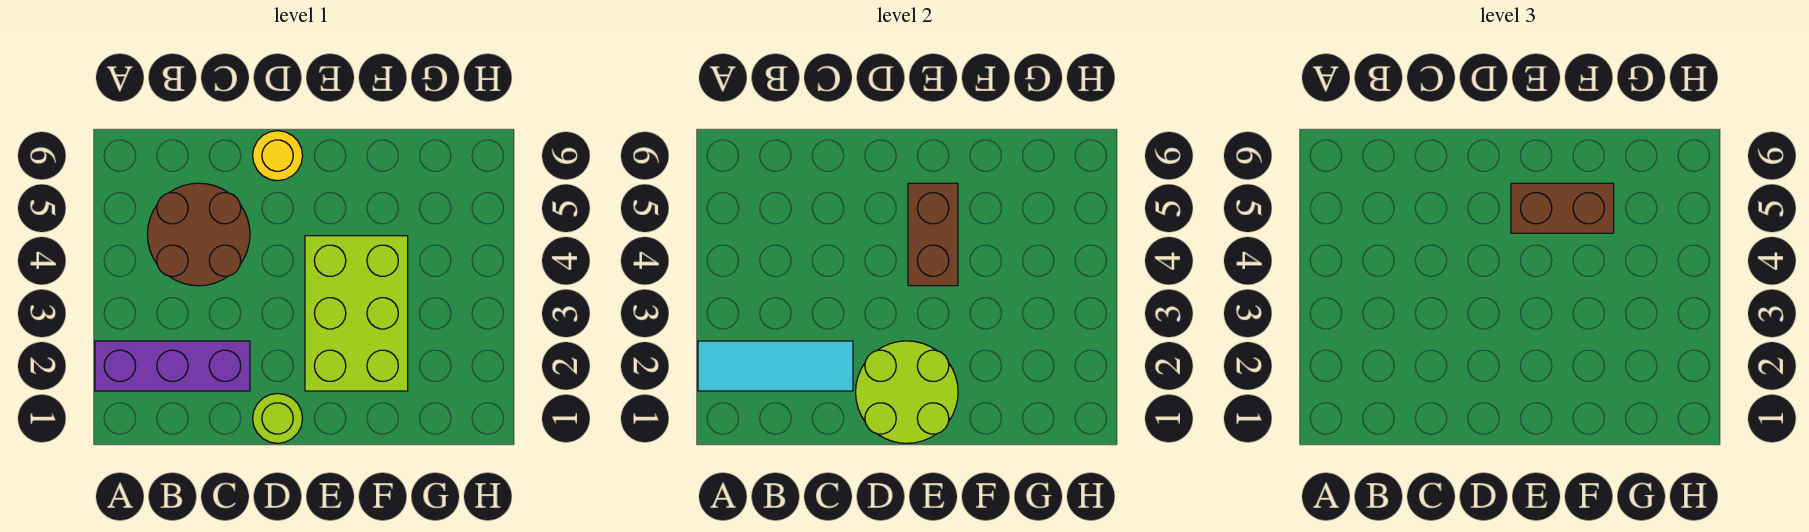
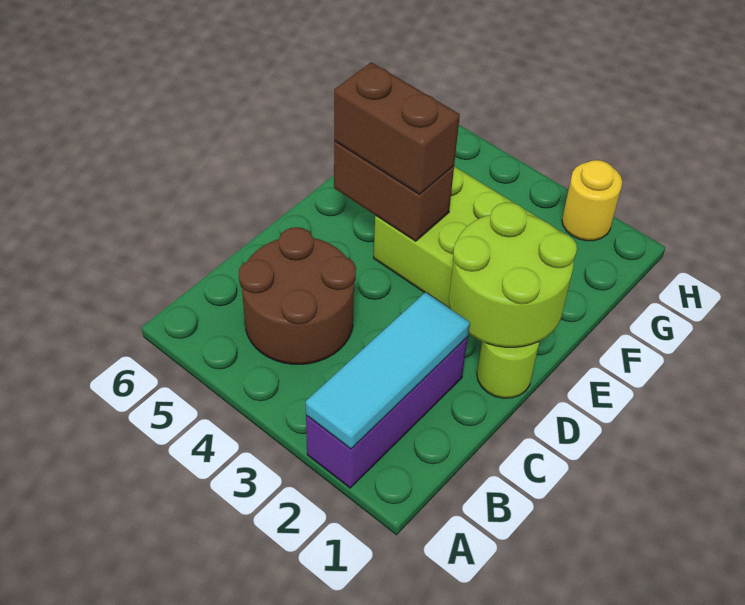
yellow 1x1 round brick [253,131,303,181] -> yellow 1x1 round brick moved to [562,160,622,241]
brown 1x2 brick [1511,183,1614,233] -> brown 1x2 brick turned to [334,62,460,194]

